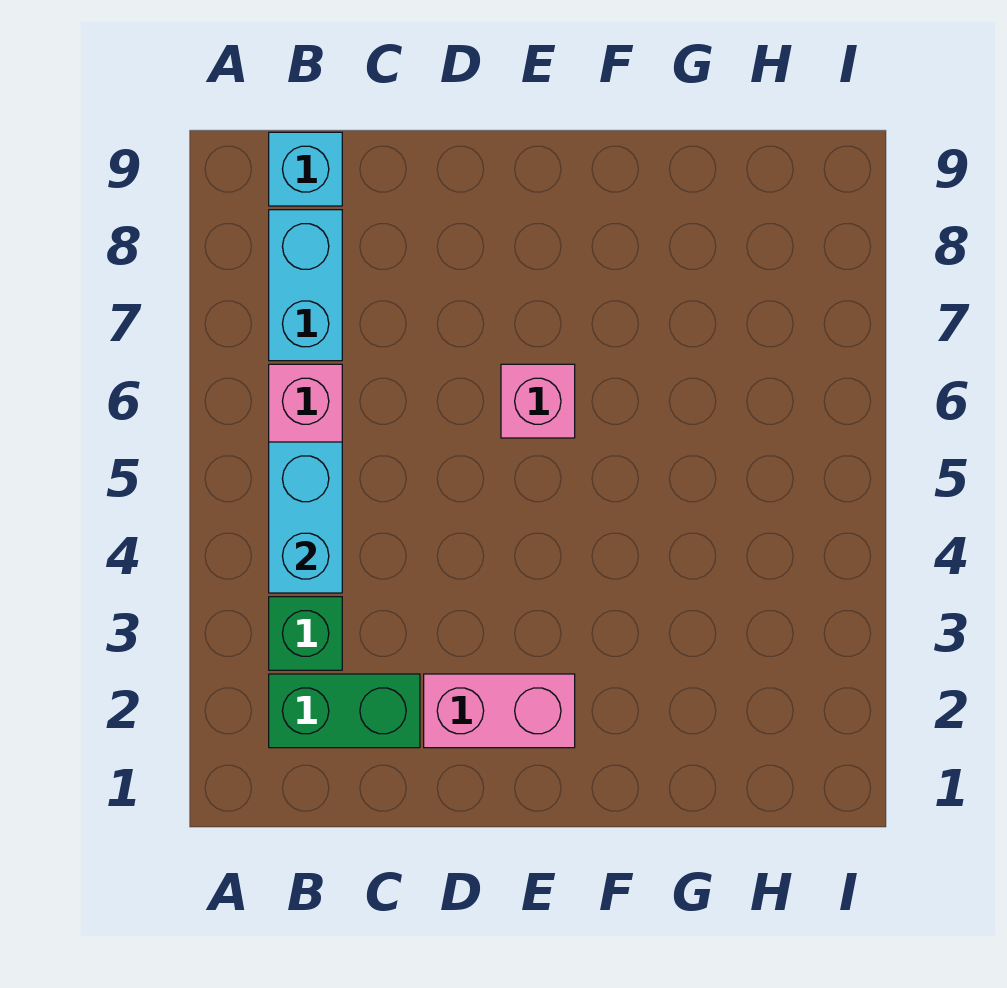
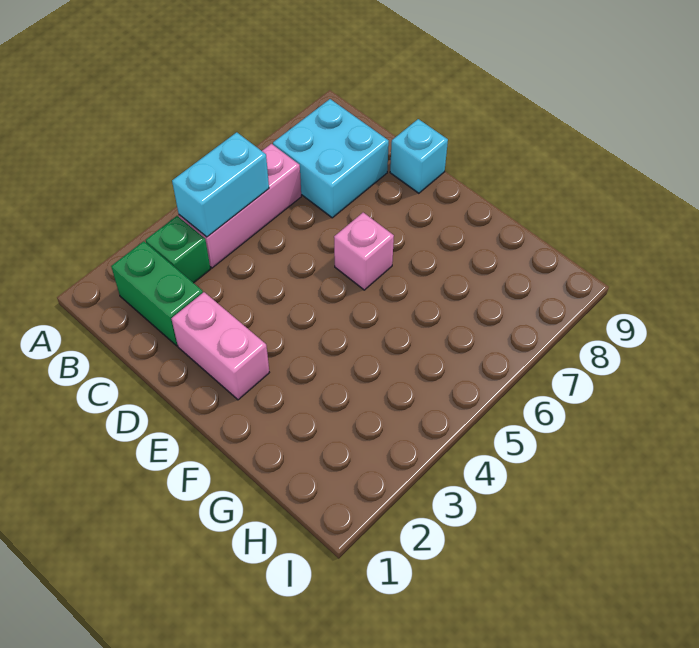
cyan 1x2 brick [269,210,342,361] -> cyan 2x2 brick [273,99,389,218]
cyan 1x1 brick [269,132,342,206] -> cyan 1x1 brick moved to [390,119,448,193]

